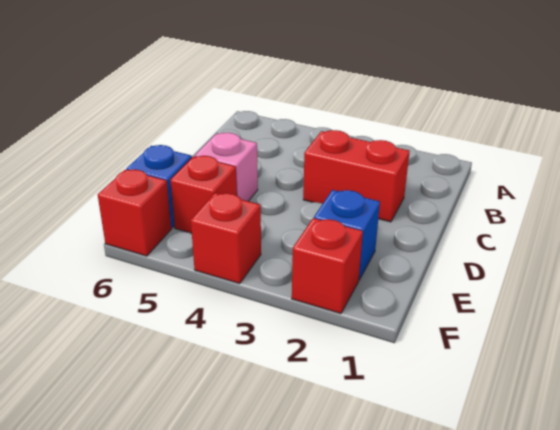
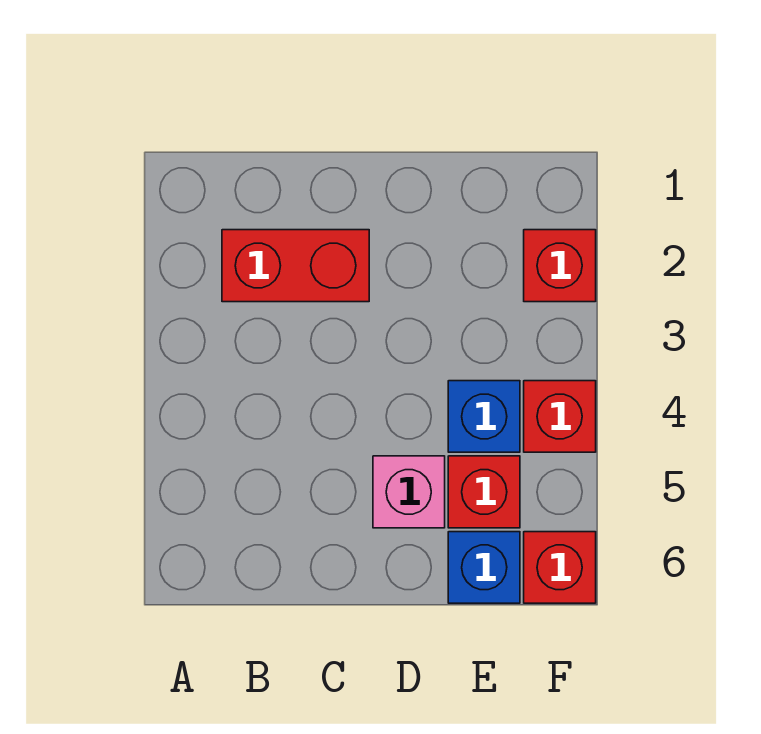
red 1x2 brick [303,130,410,222] -> red 1x2 brick turned to [222,230,369,302]
blue 1x1 brick [314,190,380,280] -> blue 1x1 brick moved to [448,381,520,452]

